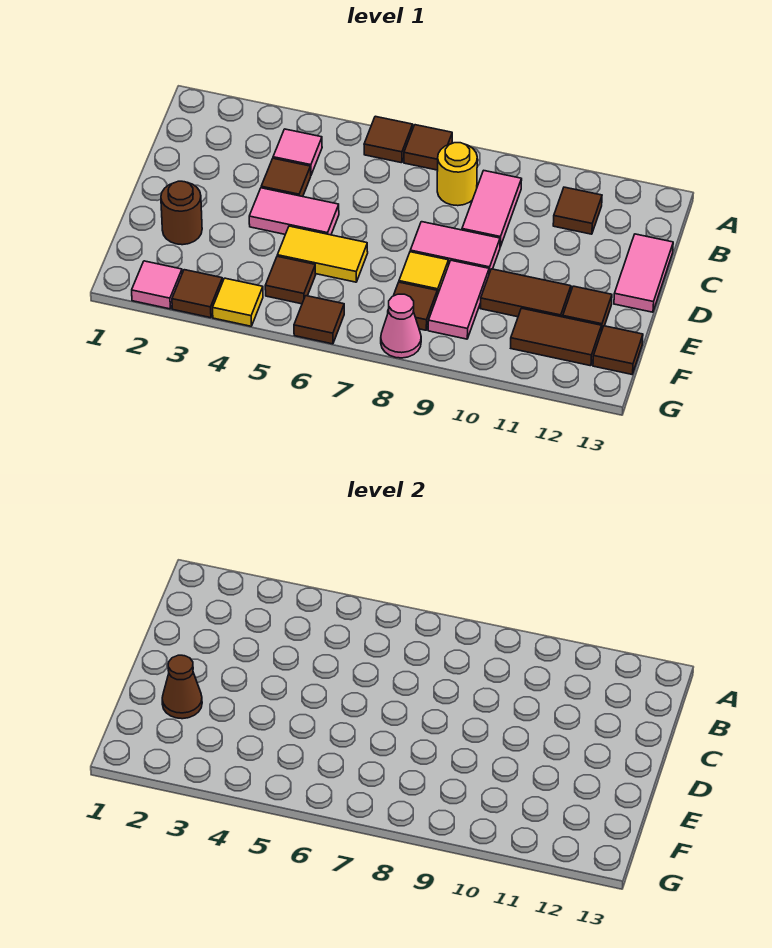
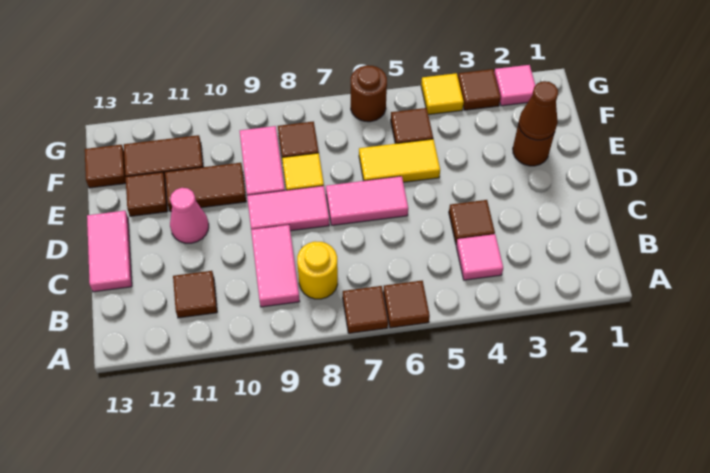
pink 1x2 tile [249,188,339,235] -> pink 1x2 tile moved to [326,176,408,225]
brown 1x1 tile [294,296,344,344] -> brown 1x1 round brick [351,65,387,122]
pink 1x1 cone [381,294,421,358] -> pink 1x1 cone moved to [170,188,209,243]

